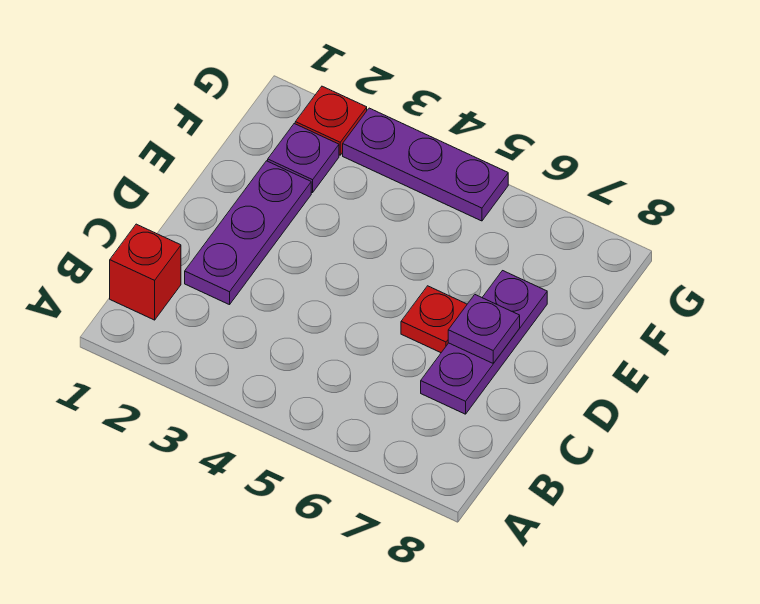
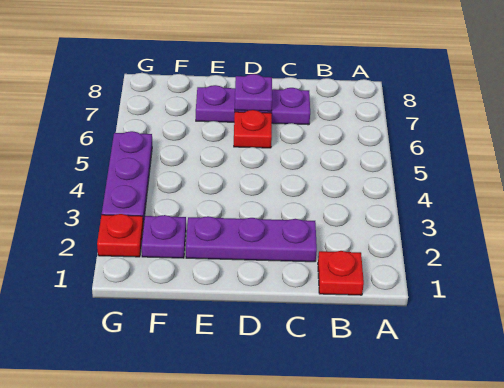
red 1x1 brick [110,224,181,320] -> red 1x1 plate [318,251,364,295]

